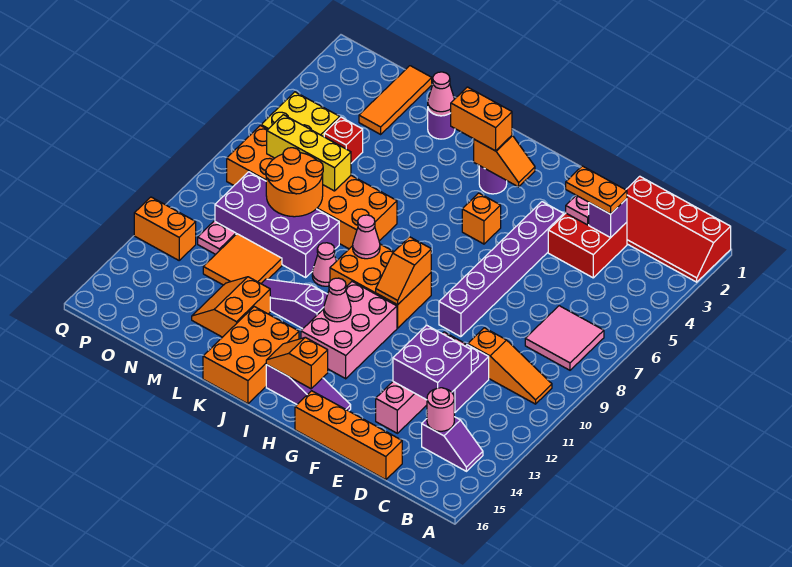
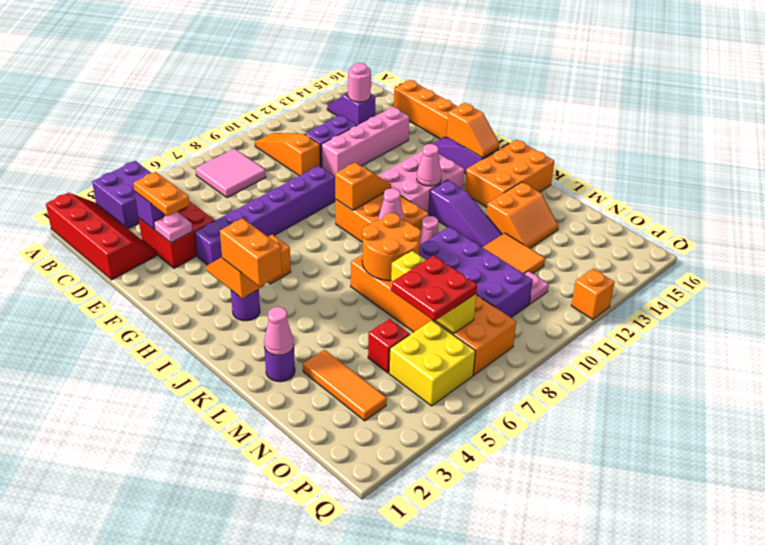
purple 2x2 brick [393,325,471,400] -> purple 2x2 brick moved to [92,161,151,229]
orange 2x2 round brick [266,148,323,217] -> orange 2x2 round brick moved to [362,213,421,281]
orange 1x3 tile [359,66,432,134] -> orange 1x3 tile turned to [303,350,387,421]
none -> red 2x2 plate [391,256,477,321]
orange 1x2 brick [134,197,196,260] -> orange 1x1 brick [571,269,615,319]

